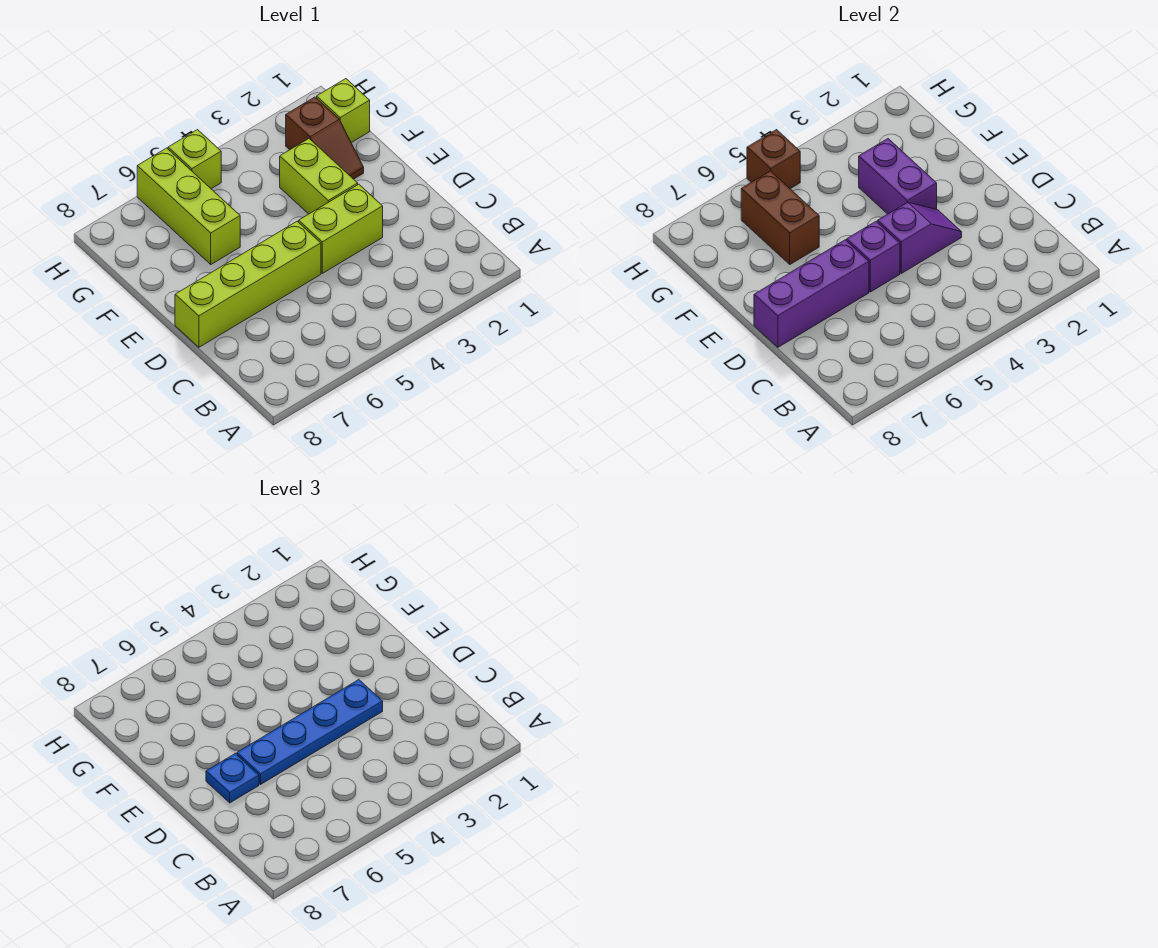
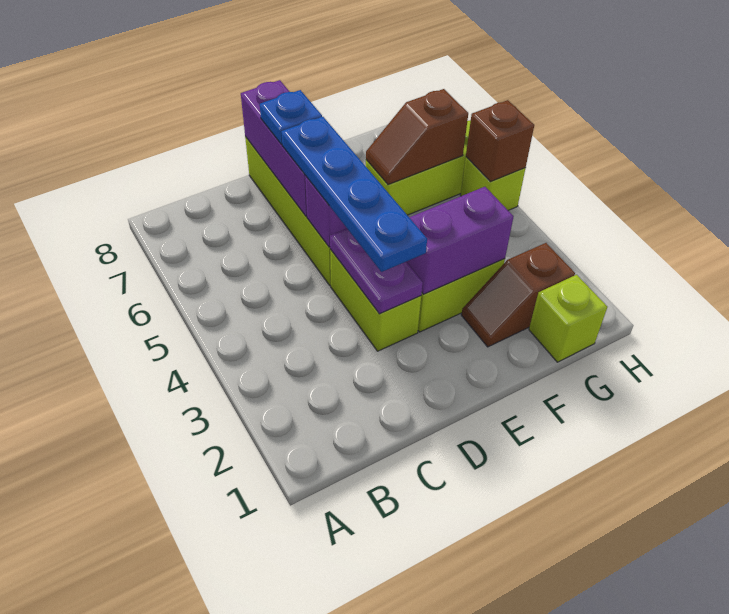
purple 1x2 slope [878,202,962,273] -> purple 1x2 plate [330,229,423,314]
brown 1x2 brick [741,171,819,264] -> brown 1x2 slope [366,89,468,185]

